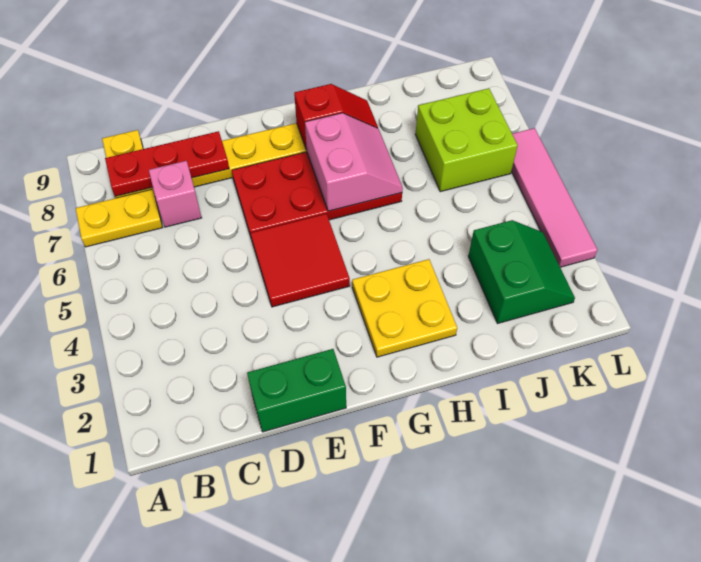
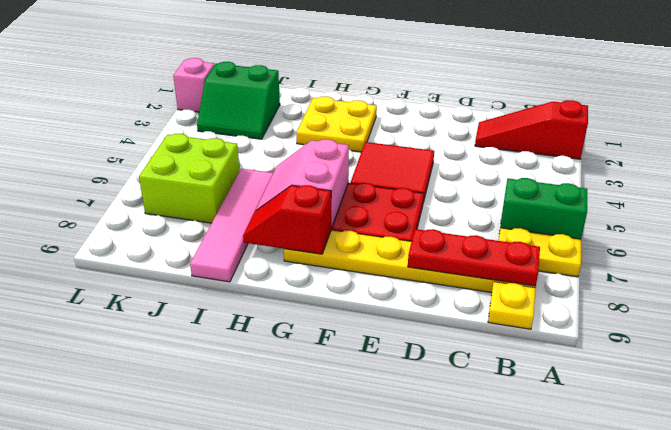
none -> red 1x3 slope [475,100,588,159]
pink 1x1 brick [149,161,202,227] -> pink 1x1 brick moved to [173,58,215,112]
green 1x2 brick [247,349,346,432] -> green 1x2 brick moved to [500,178,587,239]
green 2x2 slope [468,220,575,323] -> green 2x2 slope turned to [197,62,280,139]
pink 1x4 tile [511,128,598,267] -> pink 1x4 tile moved to [190,169,273,282]

